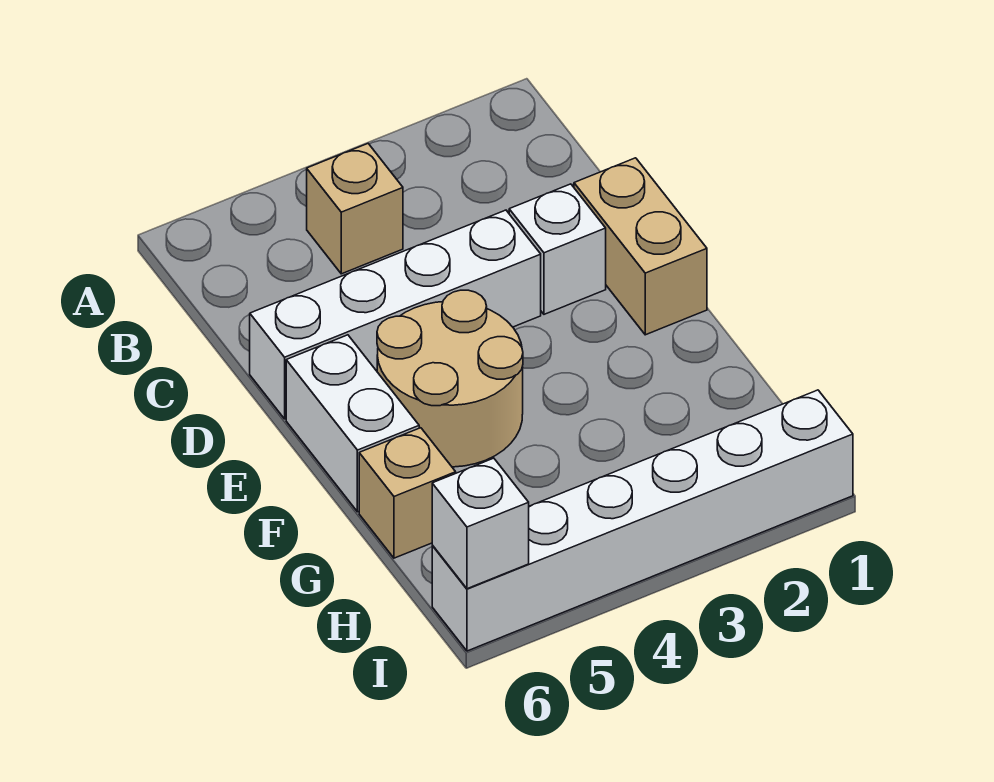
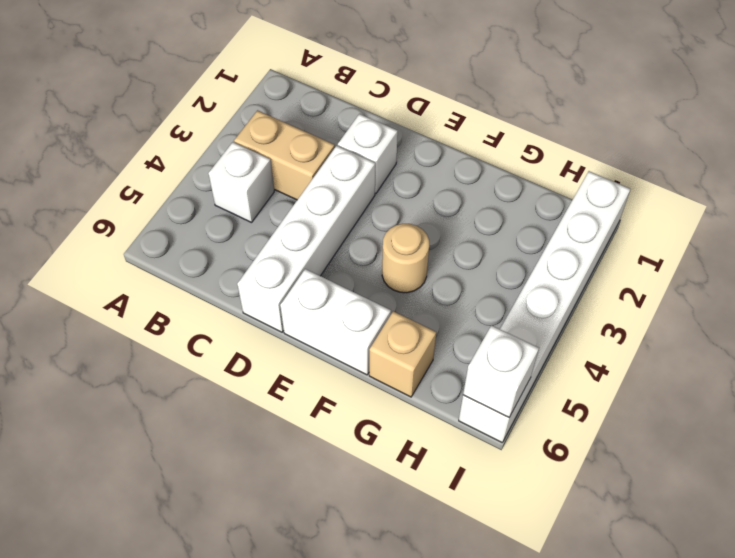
tan 1x1 brick [307,144,403,274] -> white 1x1 brick [208,142,274,223]
tan 1x2 brick [574,158,707,335] -> tan 1x2 brick moved to [234,110,335,200]
tan 2x2 round brick [377,290,523,467] -> tan 1x1 round brick [382,224,429,293]

